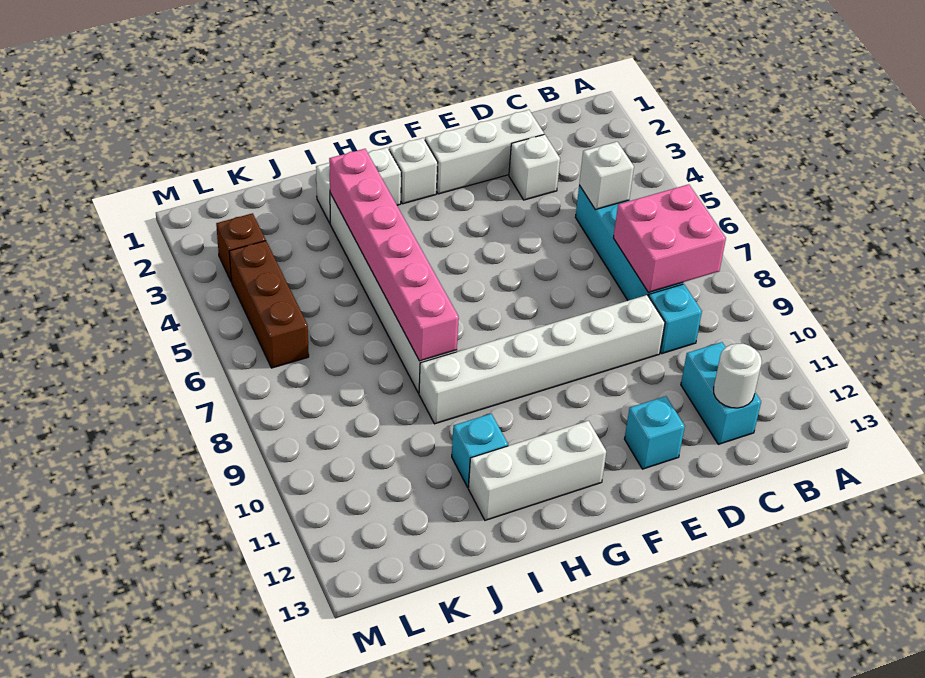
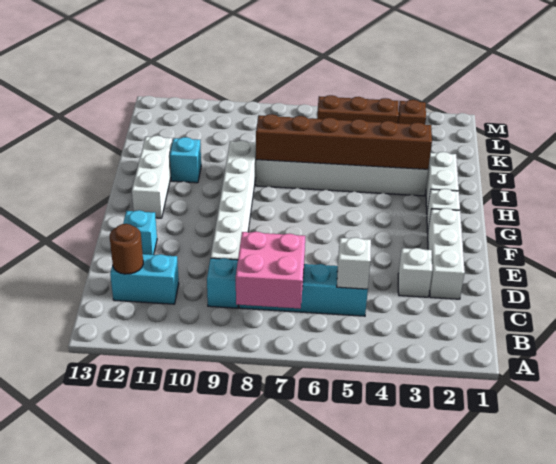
white 1x1 round brick [714,343,762,408] -> brown 1x1 round brick [110,224,143,274]
pink 1x6 brick [329,149,459,361] -> brown 1x6 brick [256,114,432,169]

